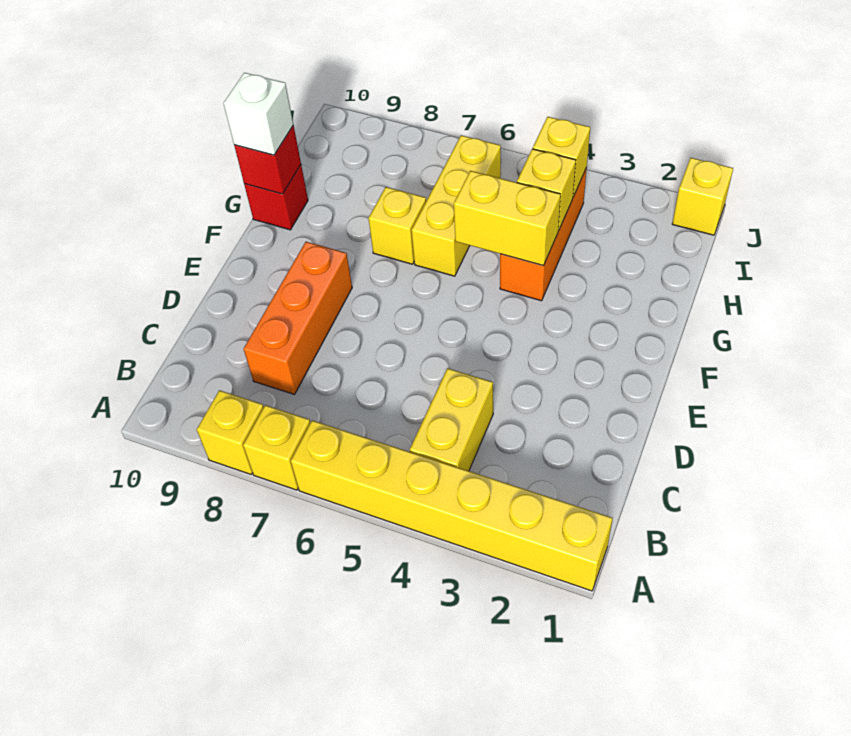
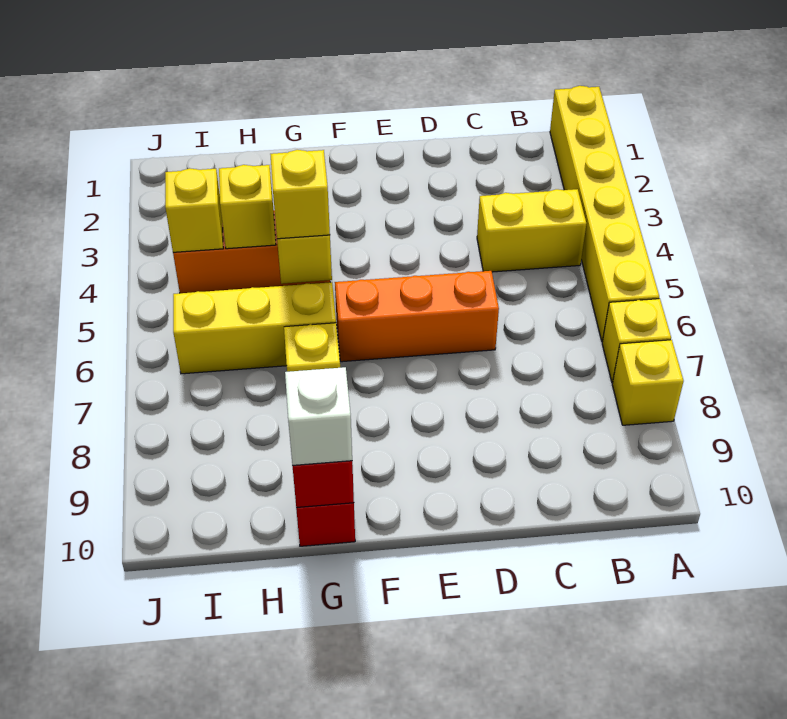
orange 1x3 brick [244,242,352,394] -> orange 1x3 brick moved to [335,271,499,362]
yellow 1x1 brick [672,158,733,235] -> yellow 1x1 brick moved to [270,150,330,239]

